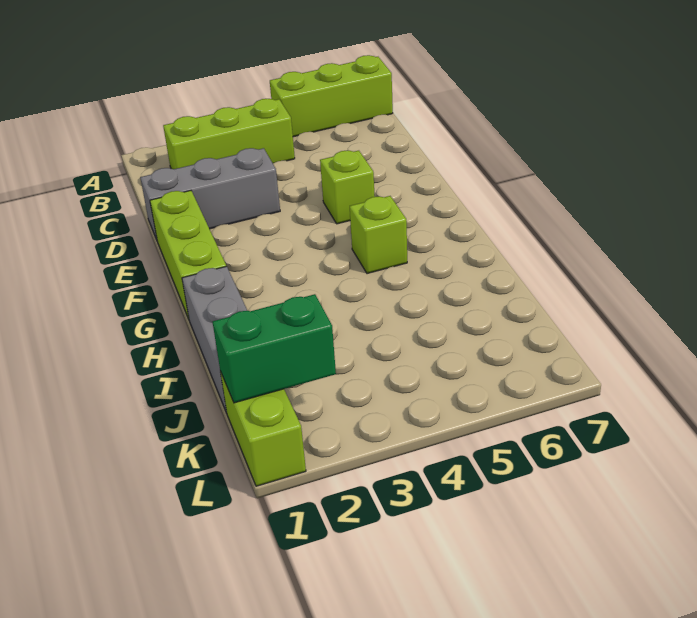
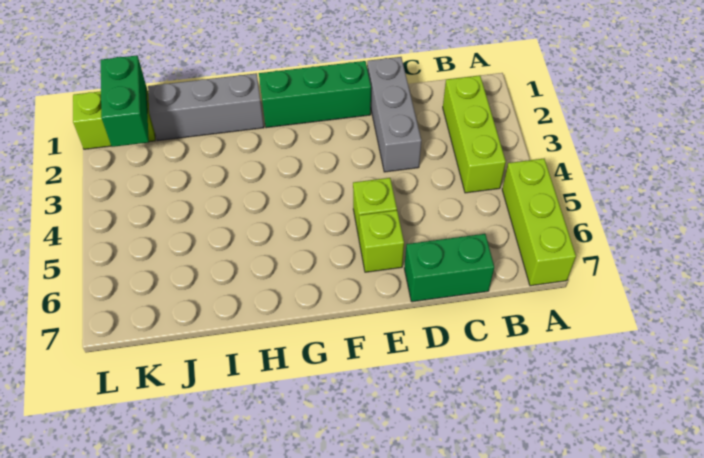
none -> green 1x2 brick [404,234,494,302]
lime 1x3 brick [150,191,226,319] -> green 1x3 brick [259,61,371,128]
lime 1x1 brick [350,196,407,274] -> lime 1x1 brick moved to [359,210,404,272]

